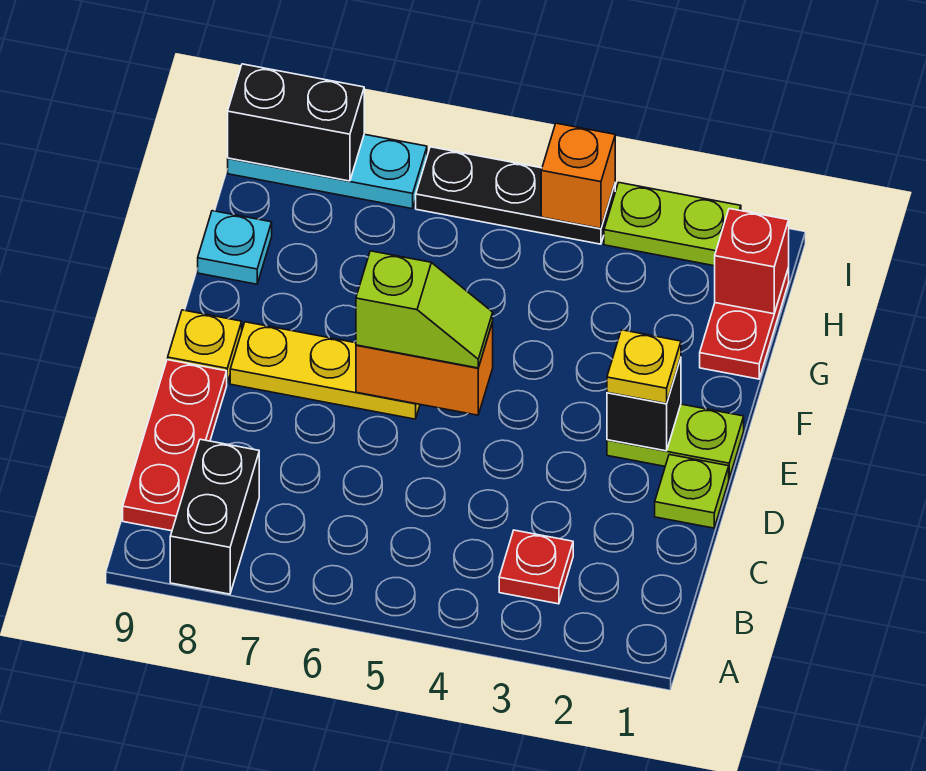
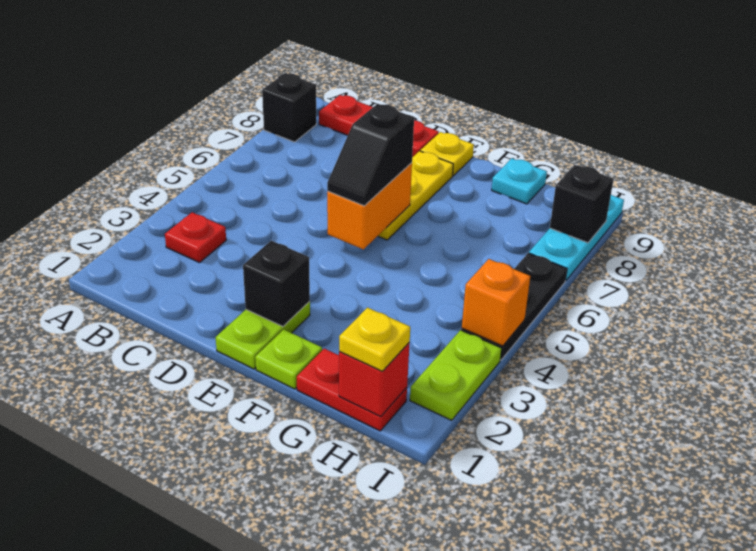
black 1x2 brick [170,439,259,594] -> black 1x1 brick [262,73,316,142]
lime 1x1 plate [655,455,729,528] -> lime 1x1 plate moved to [255,329,322,389]
yellow 1x1 plate [607,330,681,404] -> yellow 1x1 plate moved to [339,308,410,371]
lime 1x2 slope [356,251,493,368] -> black 1x2 slope [327,104,414,206]
black 1x2 brick [228,64,364,181] -> black 1x1 brick [550,165,614,243]

